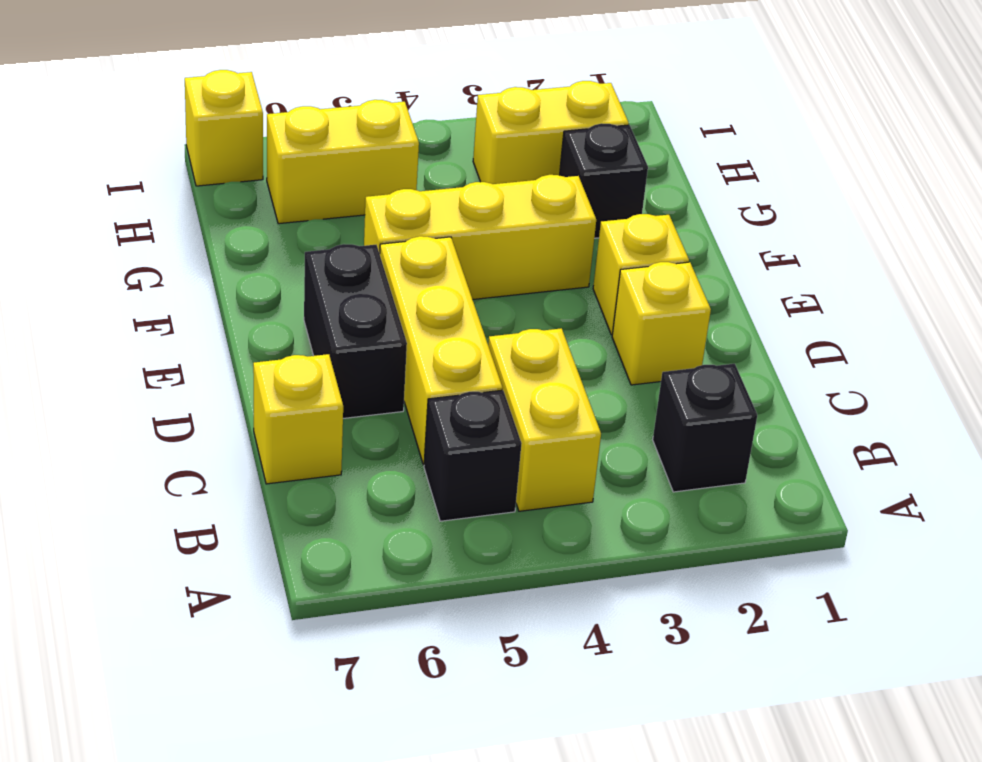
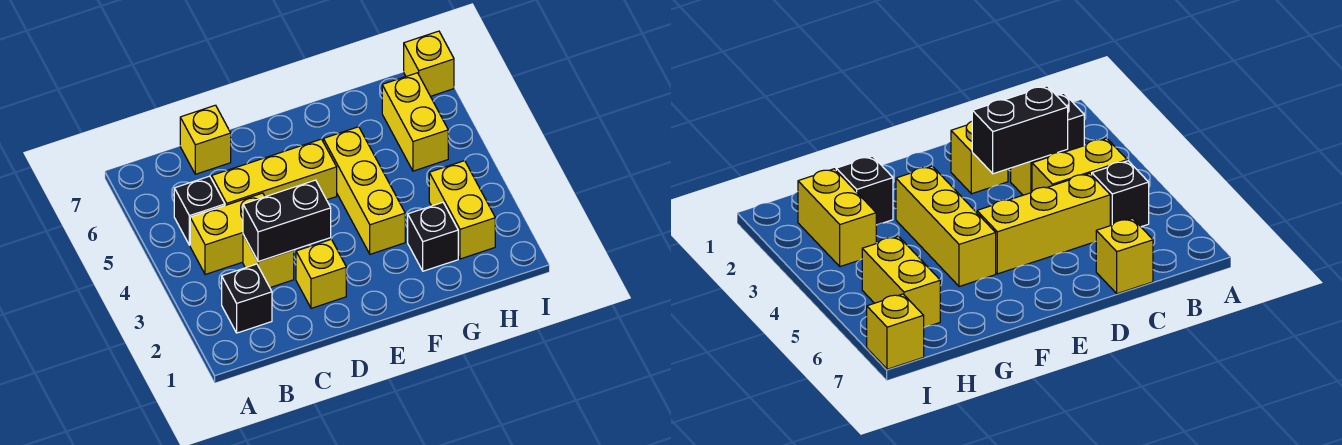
black 1x2 brick [304,244,407,418] -> black 1x2 brick moved to [243,180,331,262]
yellow 1x1 brick [593,214,689,335] -> yellow 1x1 brick moved to [243,235,294,287]

